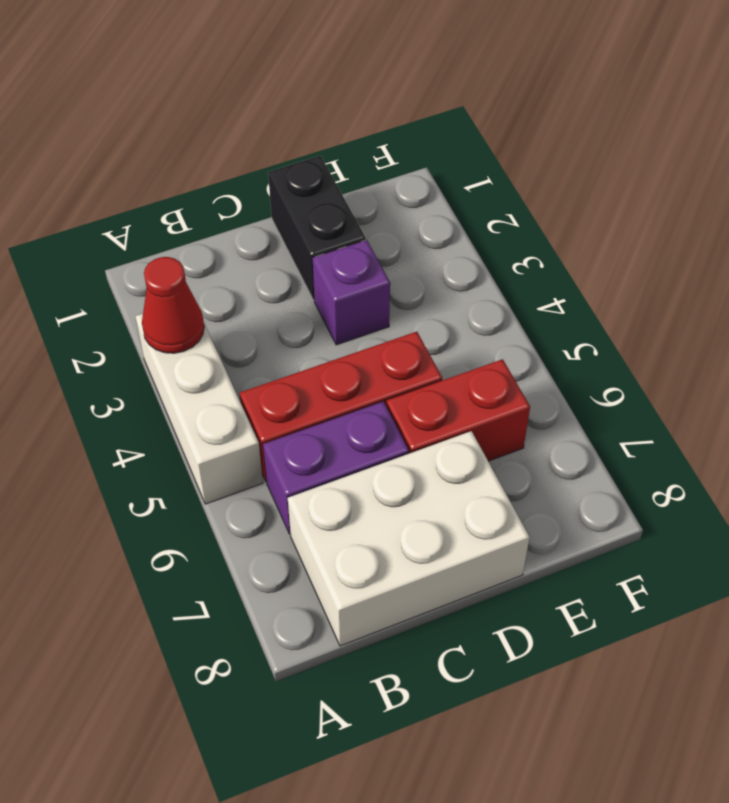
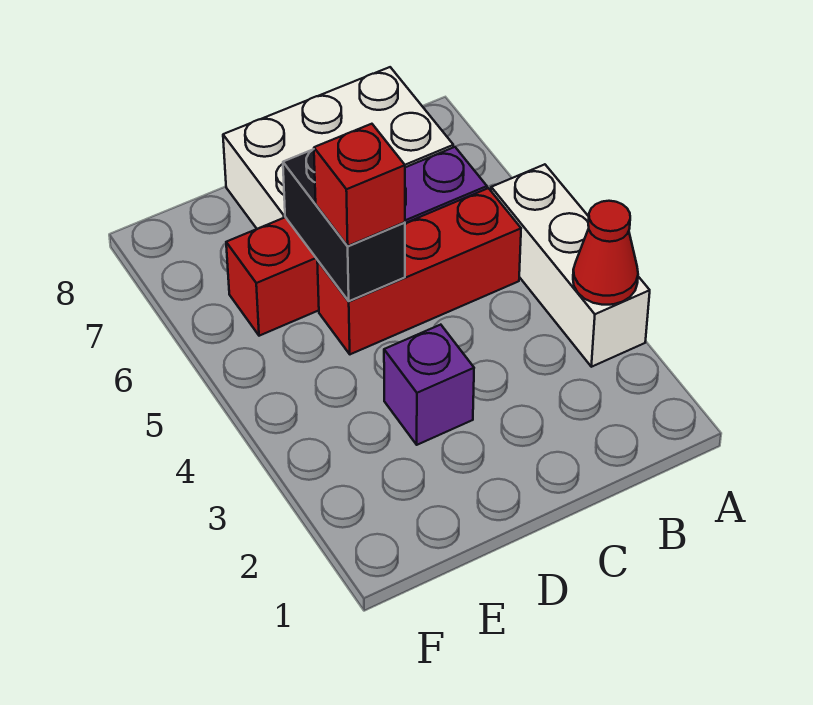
black 1x2 brick [268,156,366,300] -> black 1x2 brick moved to [283,149,405,301]
none -> red 1x1 brick [314,124,405,246]

